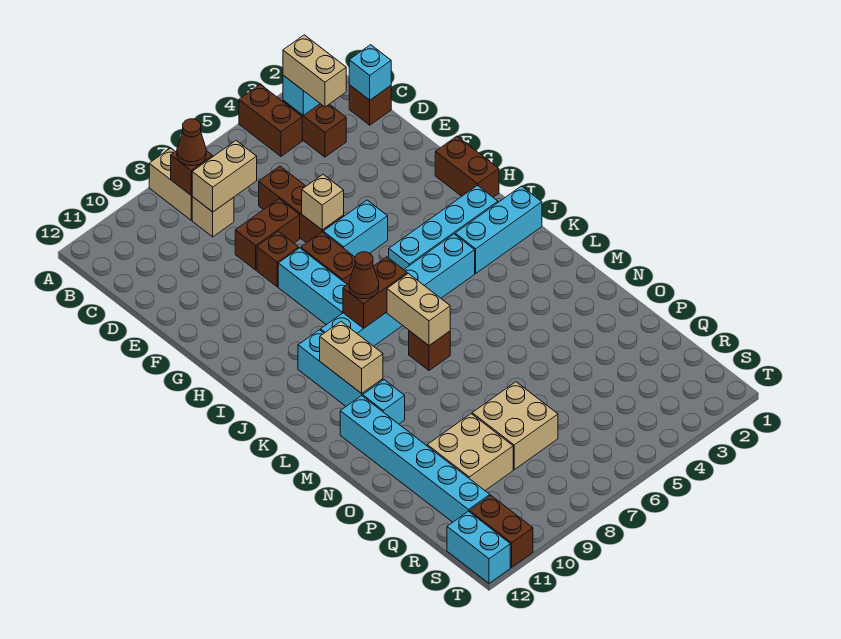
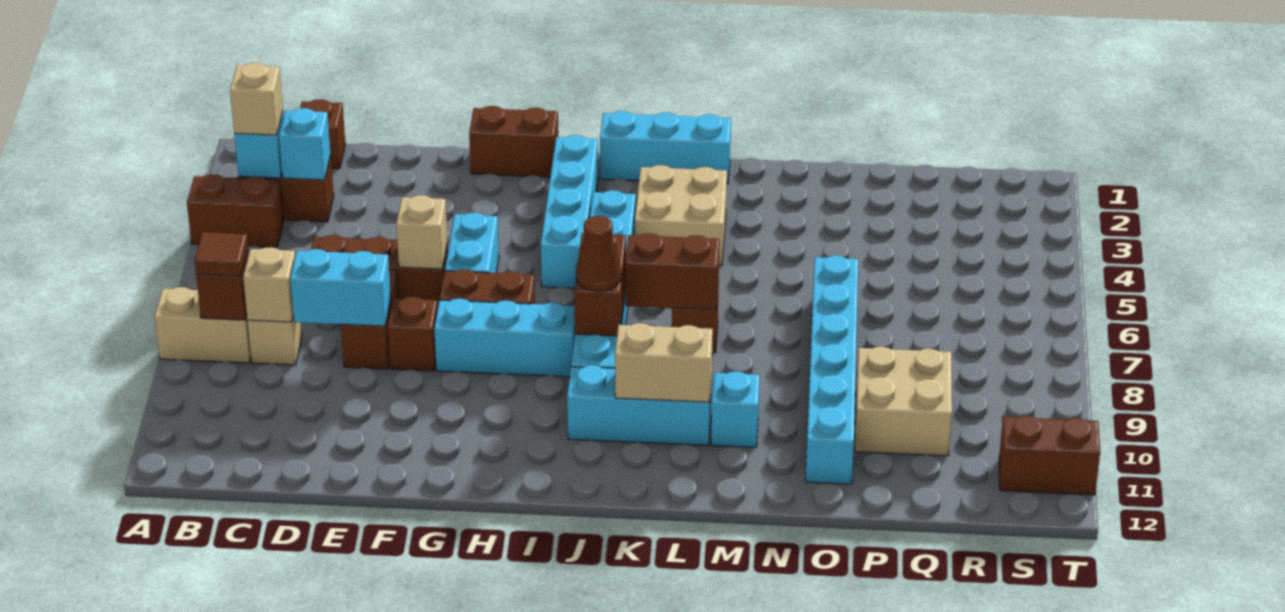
tan 1x2 brick [283,35,346,107] -> tan 1x1 brick [230,63,283,135]
brown 1x1 cone [177,119,206,166] -> brown 1x1 tile [195,232,248,276]
cyan 1x1 brick [349,45,391,100] -> cyan 1x1 brick moved to [279,108,331,180]
tan 1x2 brick [192,141,257,212] -> tan 1x1 brick [243,247,295,322]
cyan 1x3 brick [455,186,542,273] -> cyan 1x3 brick turned to [600,111,731,184]
tan 1x2 brick [387,273,450,346] -> brown 1x2 brick [625,233,719,310]
cyan 1x6 brick [340,396,490,522] -> cyan 1x6 brick turned to [806,256,858,484]
tan 2x2 brick [472,382,558,470] -> tan 2x2 brick moved to [635,165,727,266]
cyan 1x2 brick [447,511,510,583] -> cyan 1x2 brick moved to [290,249,391,326]

